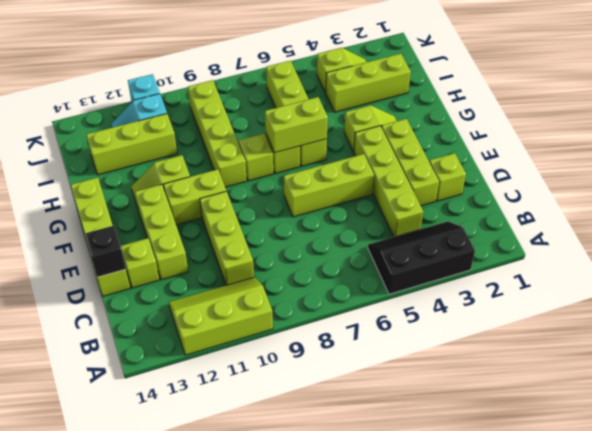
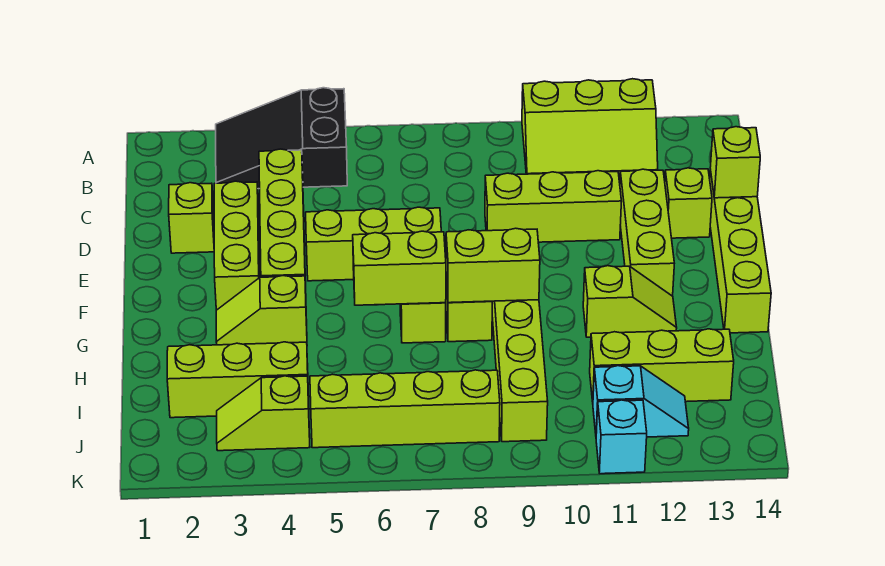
black 2x3 slope [368,221,475,294] -> black 2x3 slope turned to [216,88,347,189]
lime 1x3 brick [200,191,254,285] -> lime 1x3 brick turned to [485,171,621,242]
black 1x1 brick [85,226,126,277] -> lime 1x1 brick [710,127,760,198]
lime 1x2 brick [163,169,226,225] -> lime 1x2 brick moved to [446,228,540,303]
lime 1x4 brick [266,61,327,166] -> lime 1x4 brick turned to [310,370,500,448]

